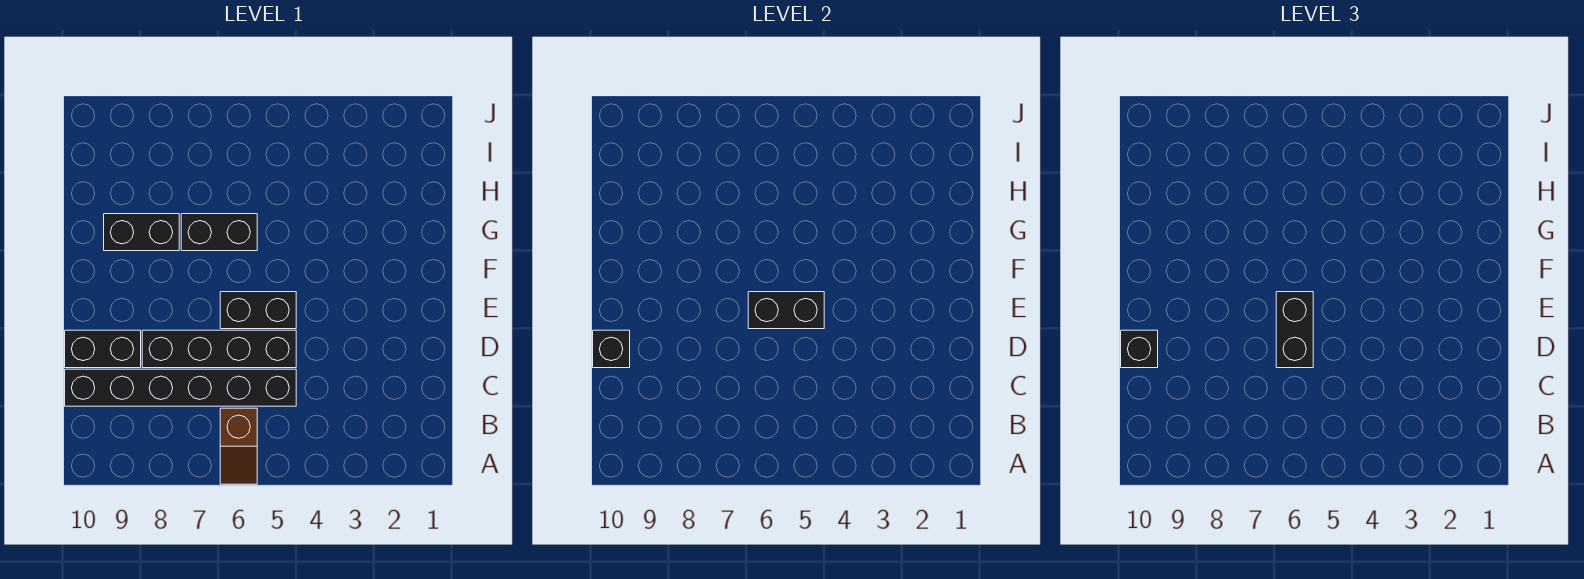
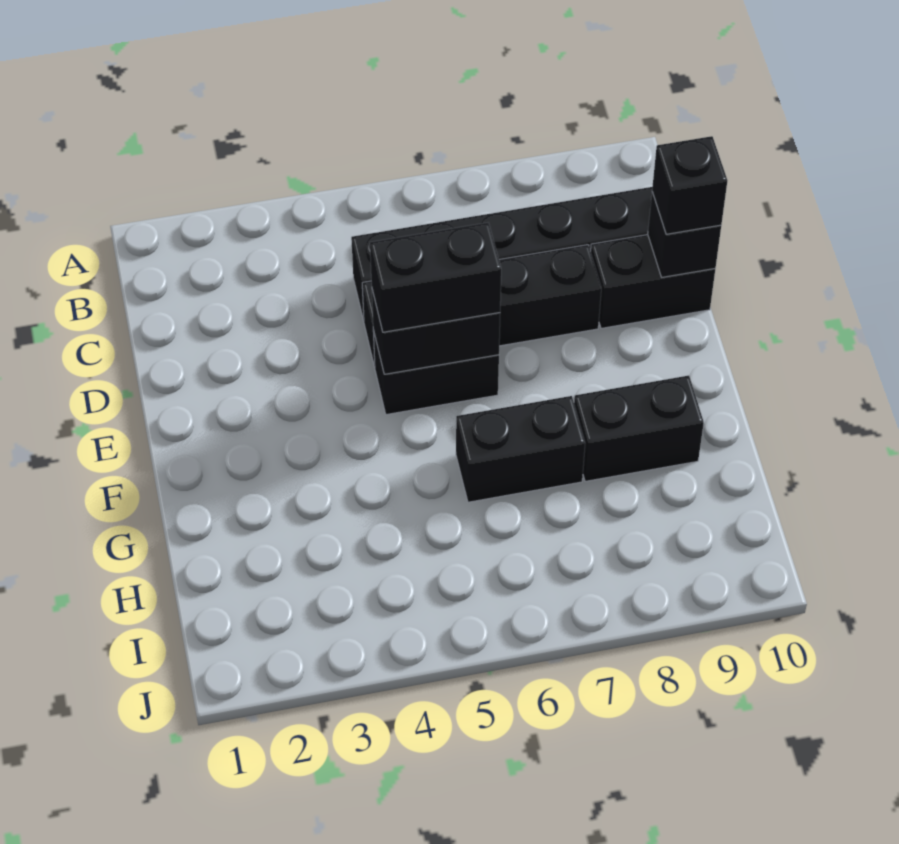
brown 1x2 slope [220,408,257,484] -> none
black 1x2 brick [1276,292,1313,368] -> black 1x2 brick turned to [370,223,501,332]

